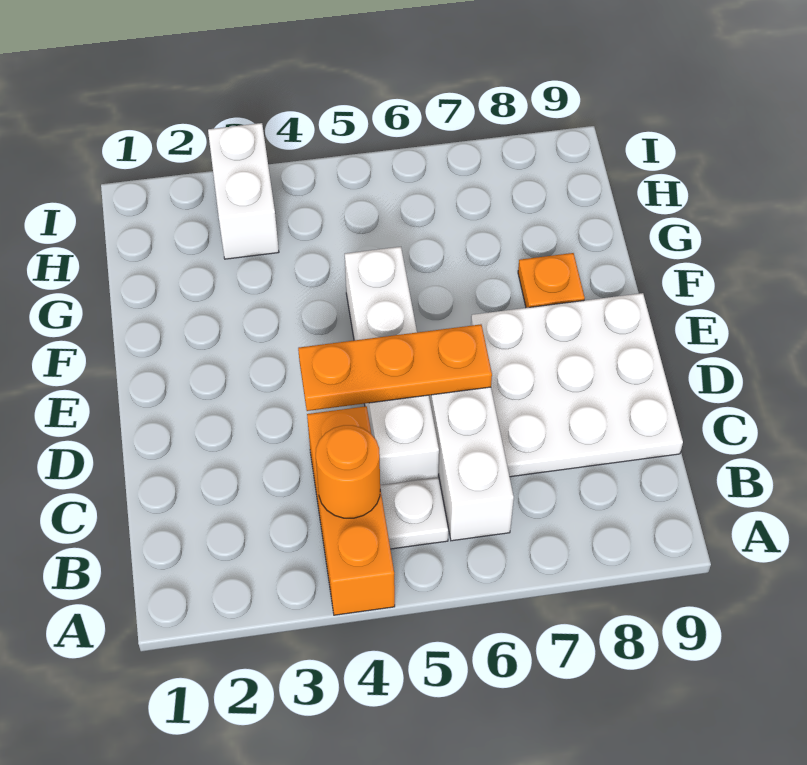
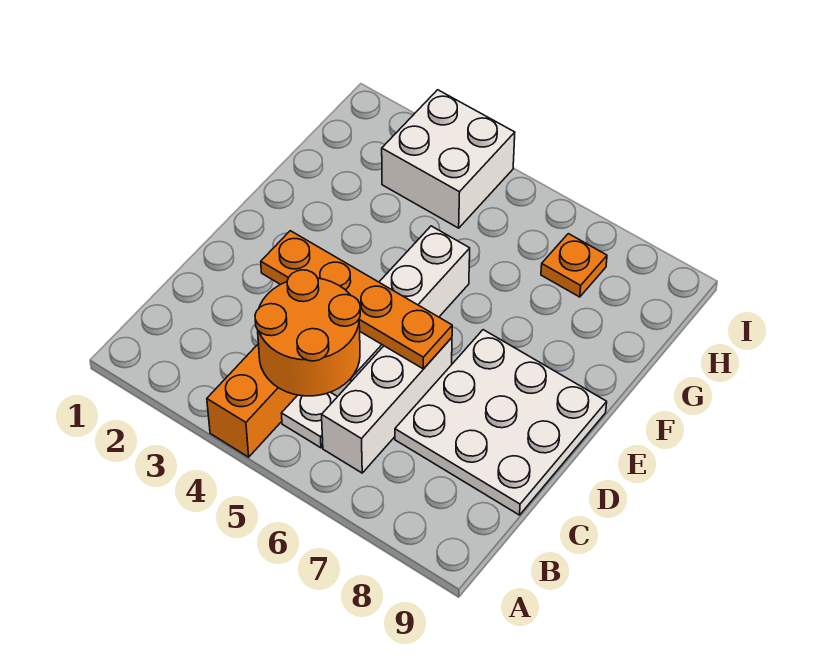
orange 1x1 round brick [316,425,380,518] -> orange 2x2 round brick [255,270,360,396]
orange 1x3 plate [298,324,492,411] -> orange 1x4 plate [261,231,452,369]
orange 1x1 plate [518,253,585,308] -> orange 1x1 plate moved to [541,234,607,297]
white 1x2 brick [208,123,279,259] -> white 2x2 brick [382,90,515,228]

